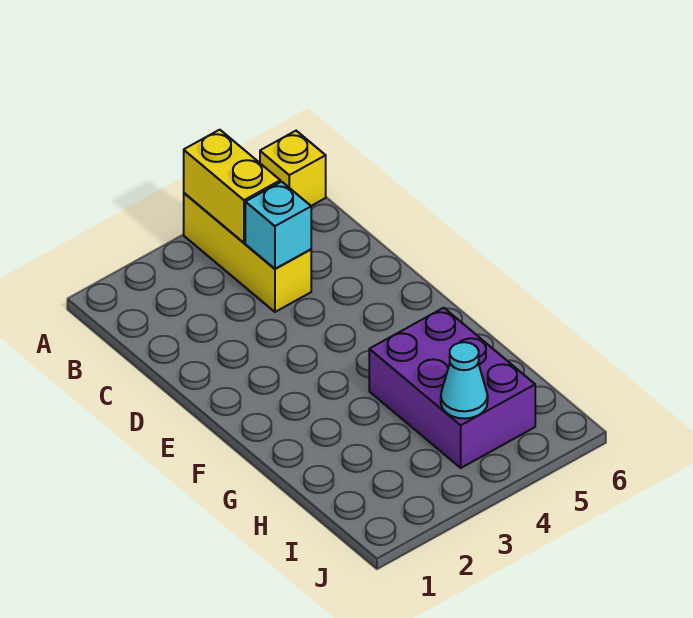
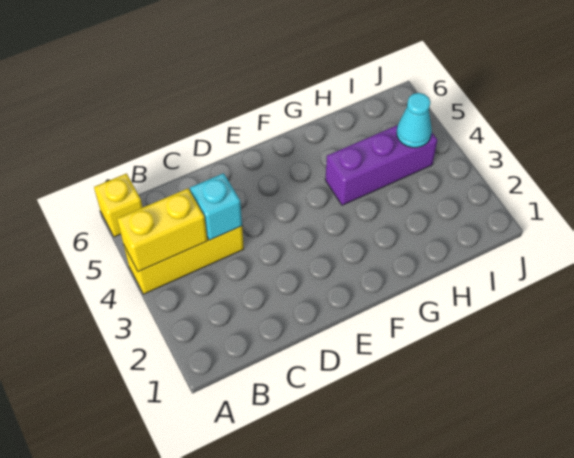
purple 2x3 brick [369,308,535,468] -> purple 1x3 brick [325,125,437,205]

